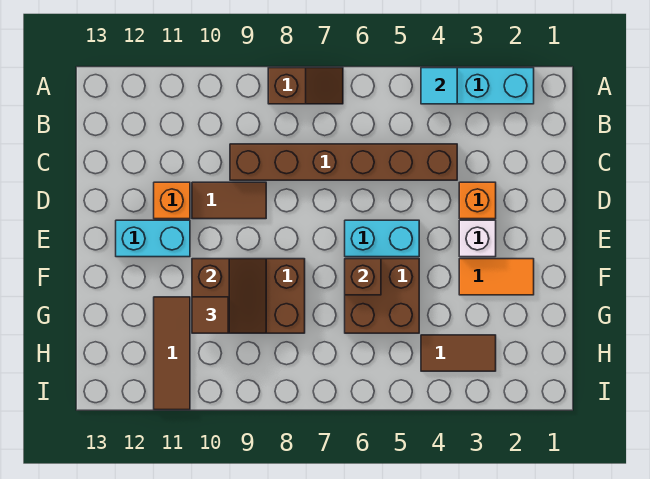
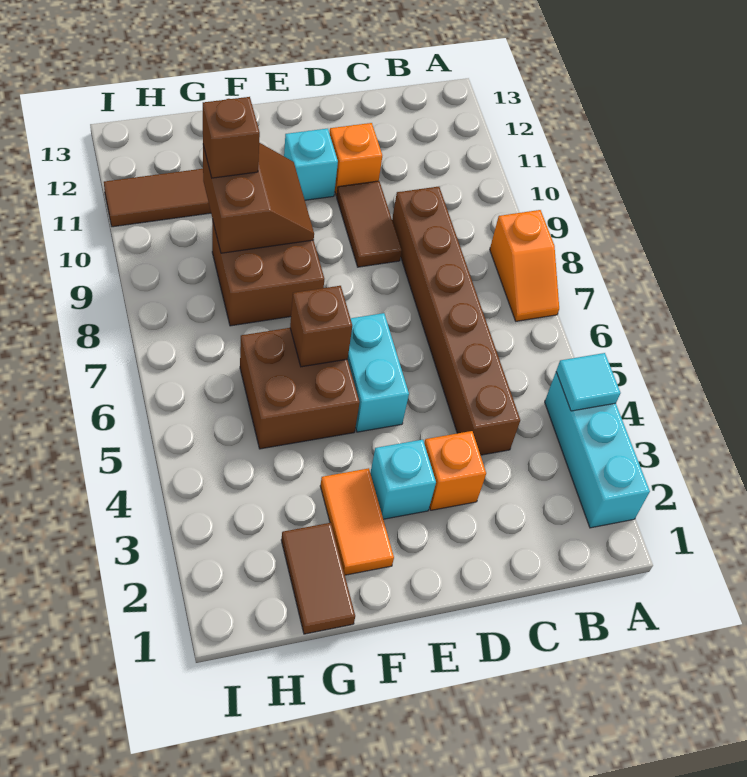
brown 1x2 slope [268,68,343,104] -> orange 1x2 slope [490,210,559,321]
white 1x1 brick [459,220,496,257] -> cyan 1x1 brick [370,440,436,519]
cyan 1x2 brick [116,220,190,257] -> cyan 1x1 brick [284,129,338,200]
brown 2x2 slope [192,259,266,333] -> brown 2x2 slope turned to [203,143,314,253]
brown 1x1 tile [192,297,228,333] -> brown 1x1 brick [203,97,260,178]
brown 1x2 tile [421,335,496,371] -> brown 1x2 tile moved to [281,523,355,634]

